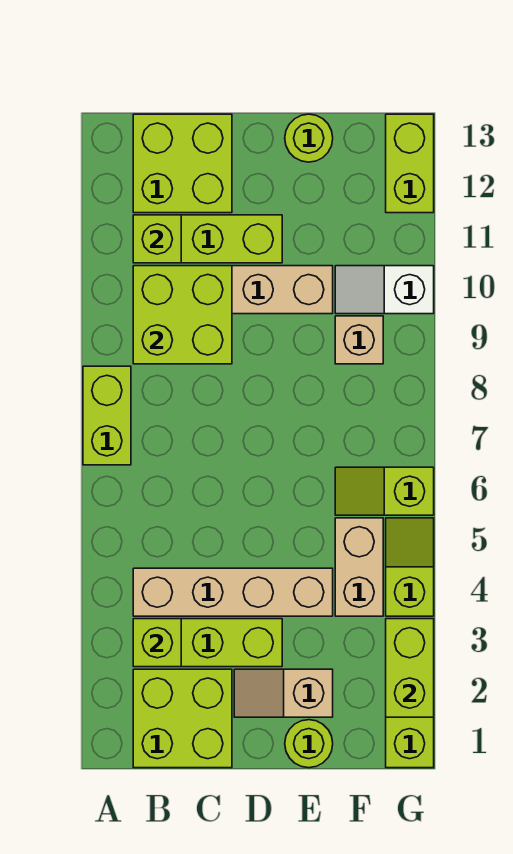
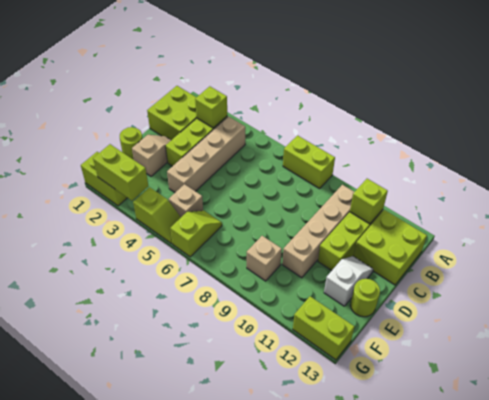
lime 2x2 brick [133,266,232,364] -> none
tan 1x2 brick [335,518,383,616] -> tan 1x1 brick [169,184,203,217]
white 1x2 slope [335,266,434,314] -> white 1x2 slope moved to [324,256,373,306]

